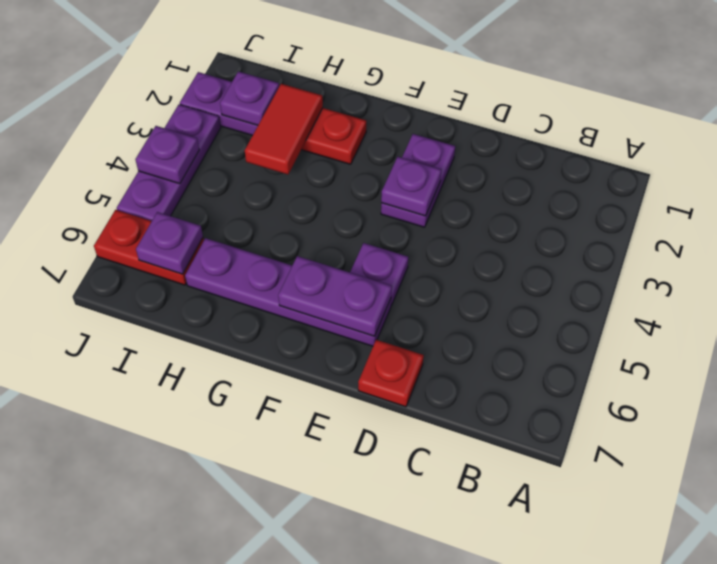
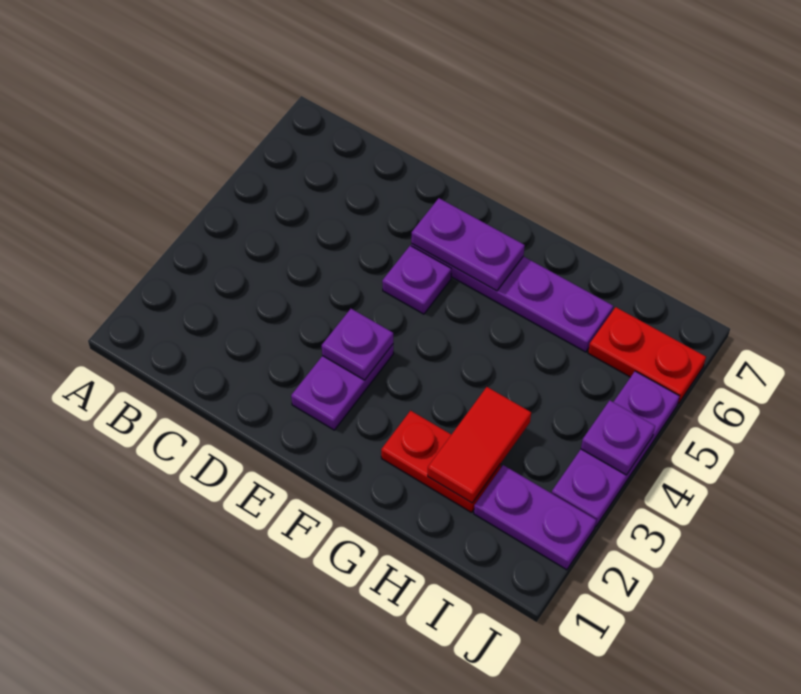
red 1x1 plate [358,340,424,407] -> none
purple 1x1 plate [220,71,279,125] -> none
purple 1x1 plate [136,212,203,274] -> none

